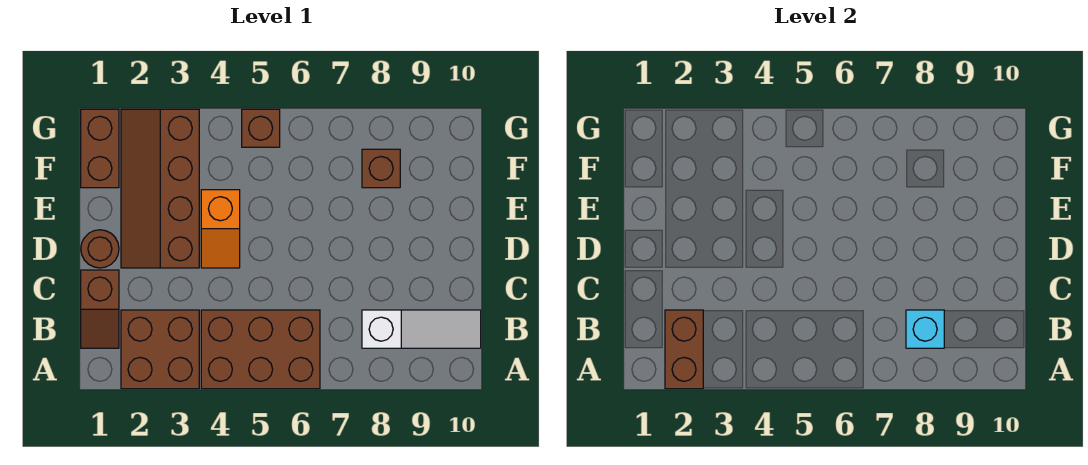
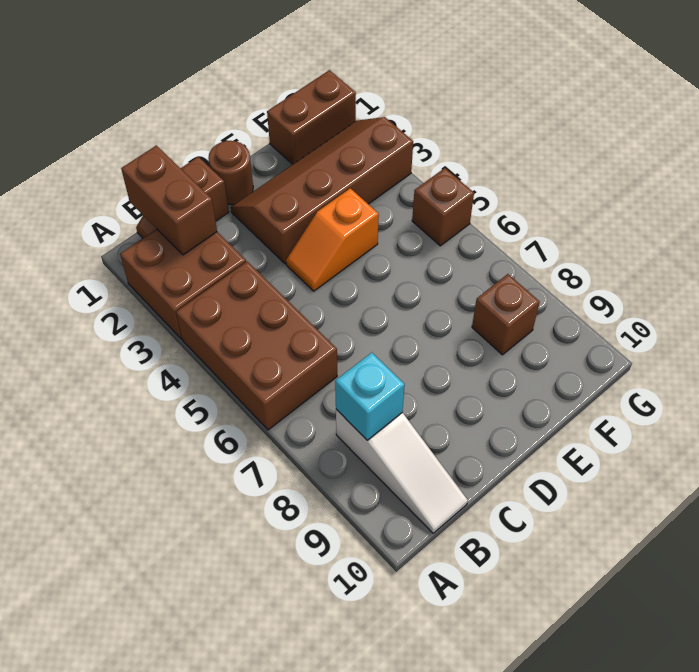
brown 1x2 brick [665,310,703,389] -> brown 1x2 brick turned to [121,145,217,255]

